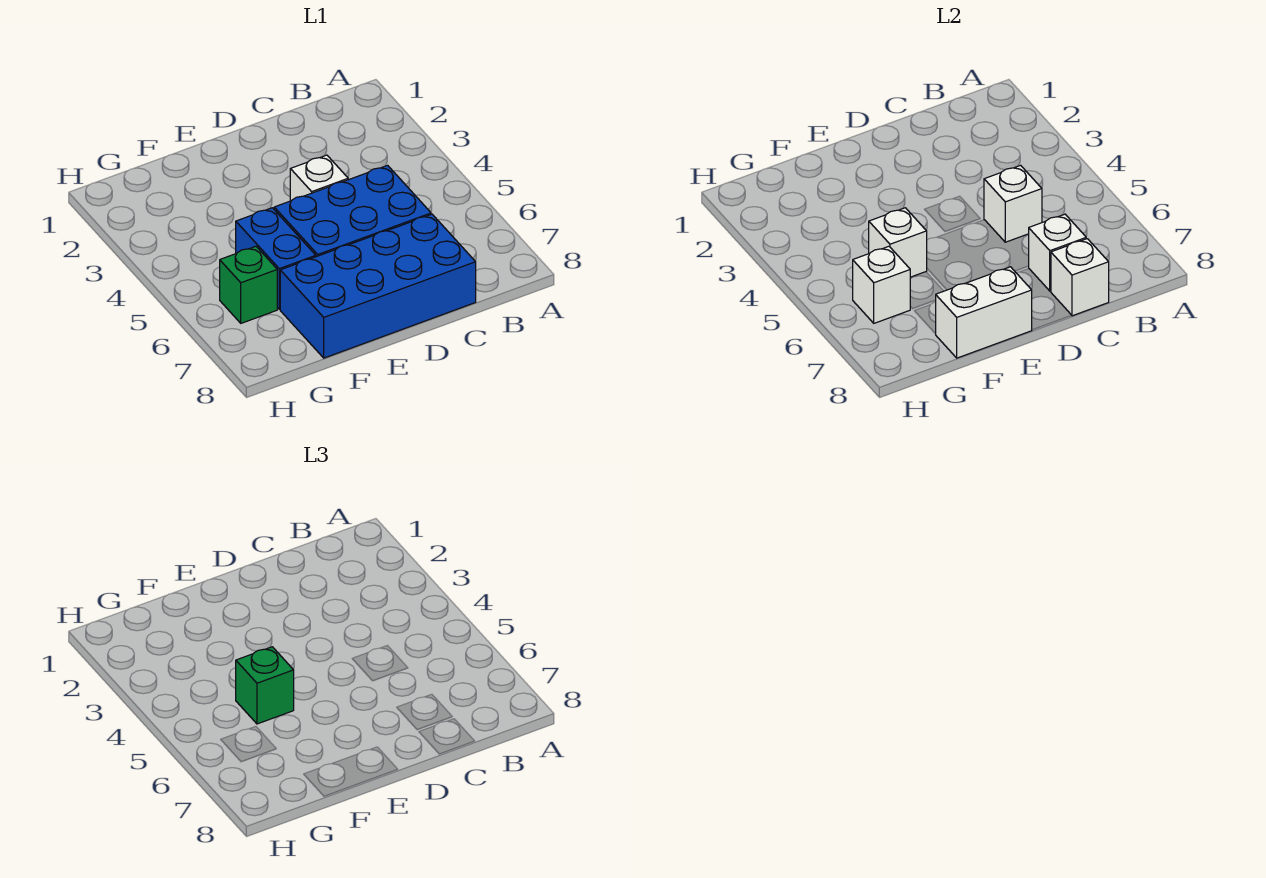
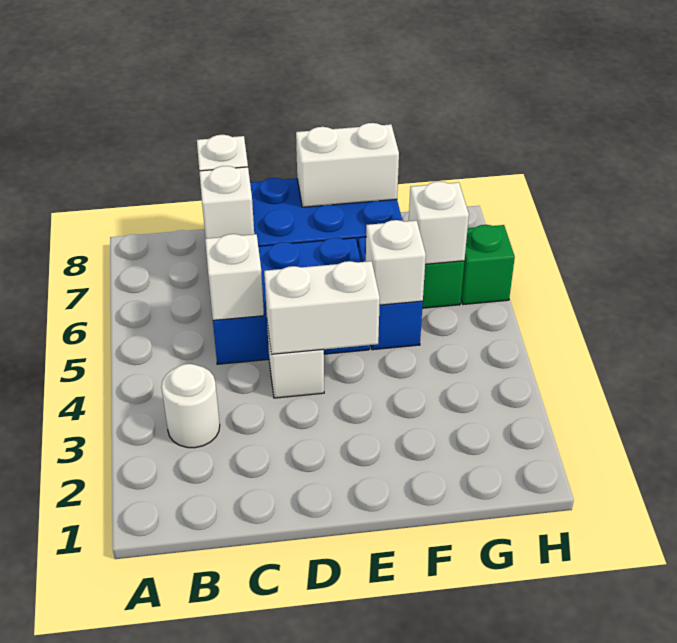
none -> white 1x1 round brick [162,364,220,448]
none -> white 1x2 brick [264,261,380,354]
green 1x1 brick [236,647,294,724] -> green 1x1 brick moved to [461,225,515,305]

